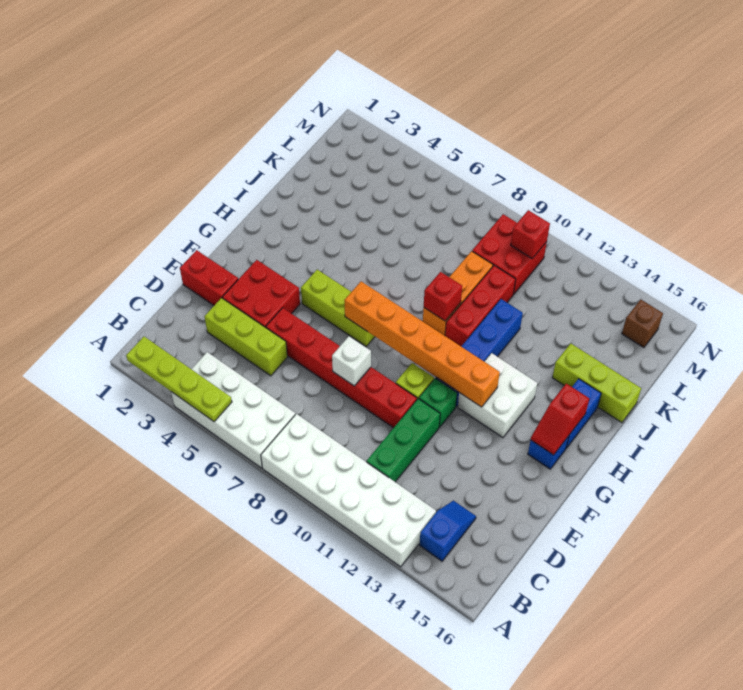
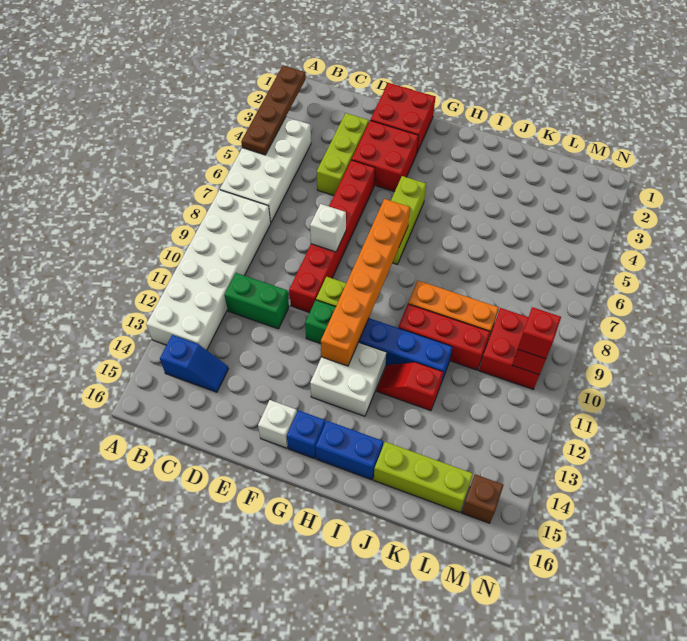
lime 1x4 plate [126,337,232,422] -> brown 1x4 plate [241,66,306,155]
green 1x3 brick [367,399,440,482] -> green 1x2 brick [225,273,289,329]
red 1x2 brick [180,250,238,305] -> red 2x2 brick [370,83,435,152]
none -> white 1x1 brick [258,400,297,448]
red 1x2 slope [531,384,589,455] -> red 1x2 slope moved to [377,362,443,411]
red 1x1 brick [424,272,462,321] -> red 1x1 brick moved to [518,307,561,359]
lime 1x3 brick [552,344,641,423] -> lime 1x3 brick turned to [374,442,473,512]

